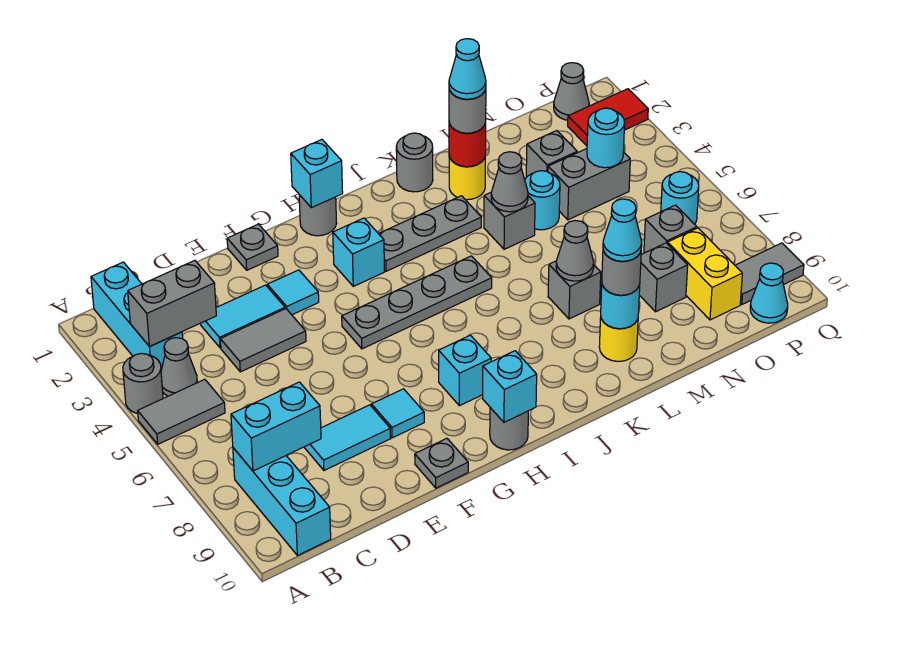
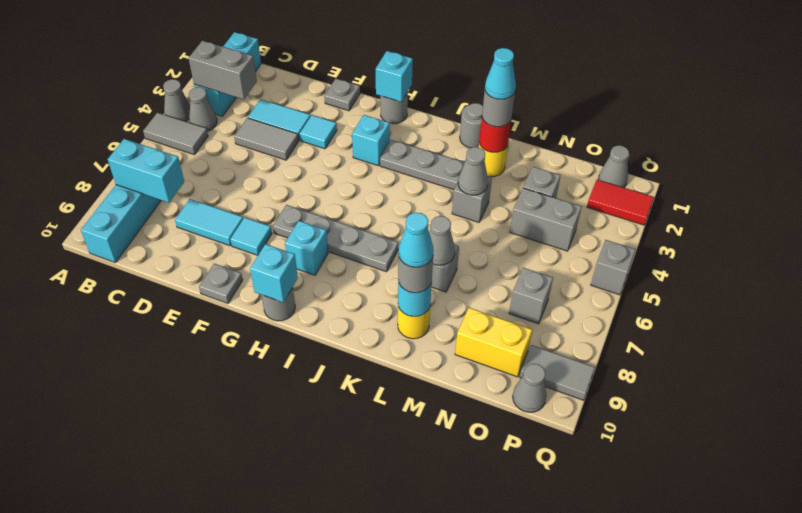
grey 1x1 round brick [123,353,163,414] -> grey 1x1 cone [163,79,190,122]
grey 1x4 plate [342,256,492,349] -> grey 1x4 plate moved to [273,205,398,272]
cyan 1x1 round brick [525,171,560,230] -> none
grey 1x1 brick [639,243,688,312] -> grey 1x1 brick moved to [591,240,635,295]
cyan 1x1 round brick [587,108,625,168] -> none
yellow 1x2 brick [668,228,742,320] -> yellow 1x2 brick turned to [455,308,532,377]
cyan 1x1 round brick [661,172,699,224] -> none
cyan 1x1 cone [750,263,788,323] -> grey 1x1 cone [513,364,547,412]

